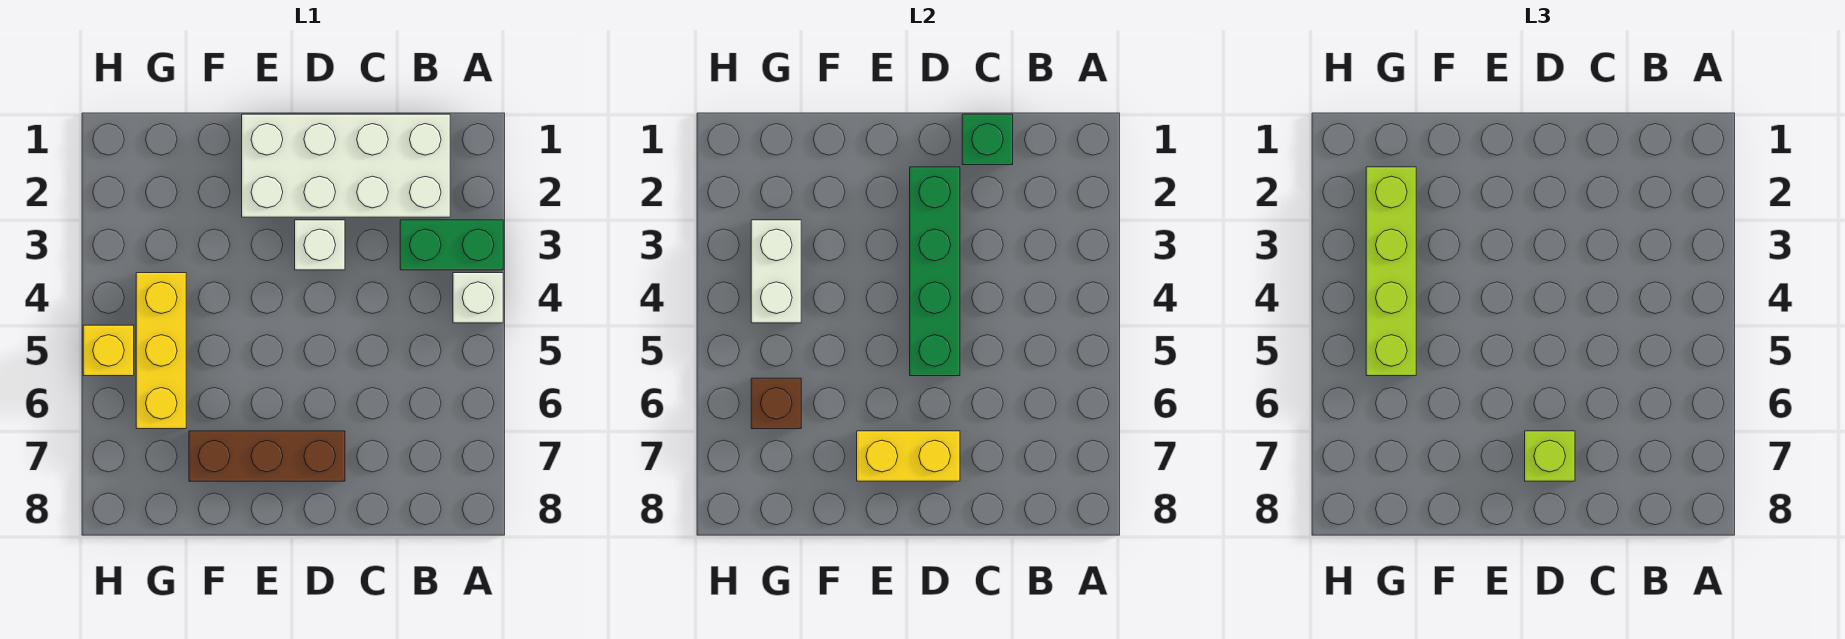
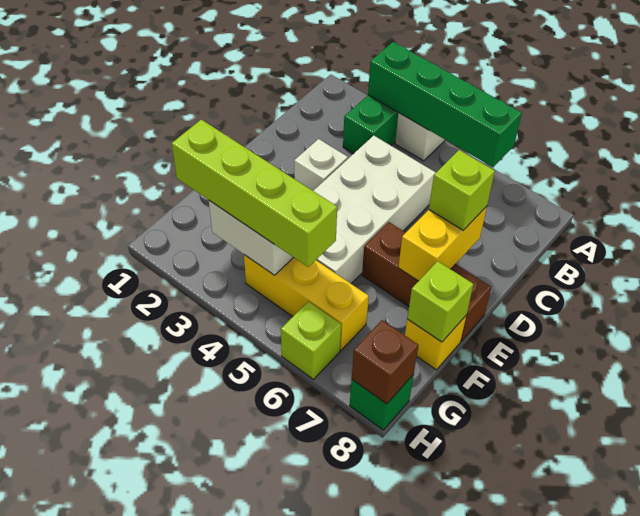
white 2x4 brick [242,114,450,217] -> white 2x4 brick moved to [314,136,436,283]
green 1x1 brick [962,114,1013,165] -> green 1x1 brick moved to [350,375,413,430]
green 1x4 brick [910,167,960,376] -> green 1x4 brick moved to [368,42,522,167]
brown 1x3 brick [189,431,345,481] -> brown 1x3 brick turned to [362,222,491,341]
none -> lime 1x1 brick [407,261,473,342]
brown 1x1 brick [751,378,801,429] -> brown 1x1 brick moved to [352,320,419,404]
yellow 1x1 brick [83,325,134,376] -> yellow 1x1 brick moved to [405,316,466,370]
none -> lime 1x1 brick [281,302,341,379]

